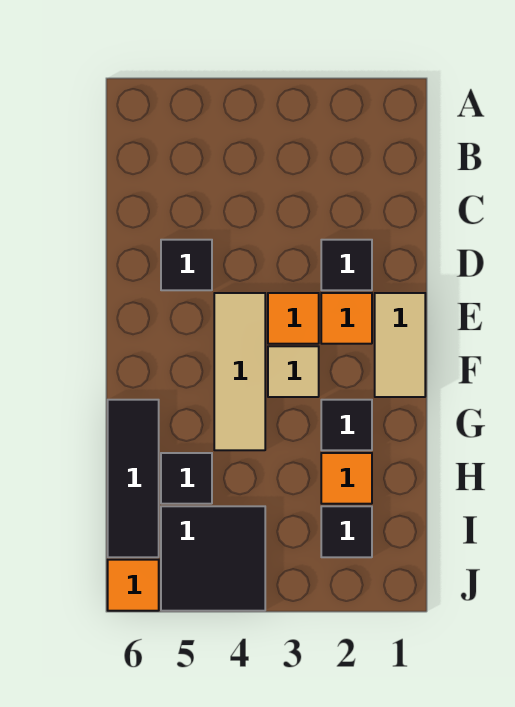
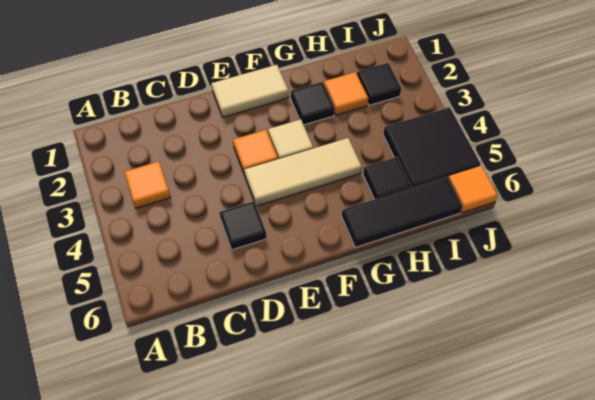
black 1x1 tile [321,240,372,290] -> none
orange 1x1 tile [321,293,372,344] -> orange 1x1 tile moved to [125,161,171,208]

